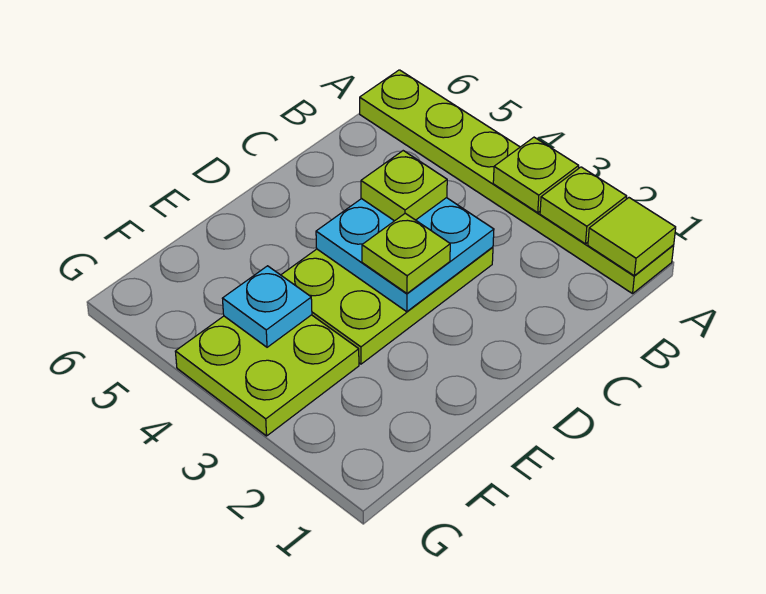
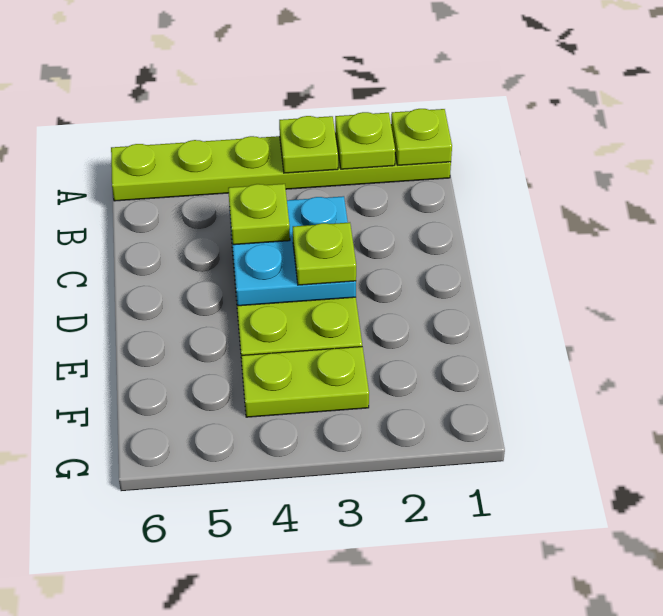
lime 1x1 tile [588,198,676,276] -> lime 1x1 plate [391,109,452,165]
lime 2x2 plate [175,315,359,436] -> lime 1x2 plate [241,347,369,417]
cyan 1x1 plate [222,266,312,347] -> none

